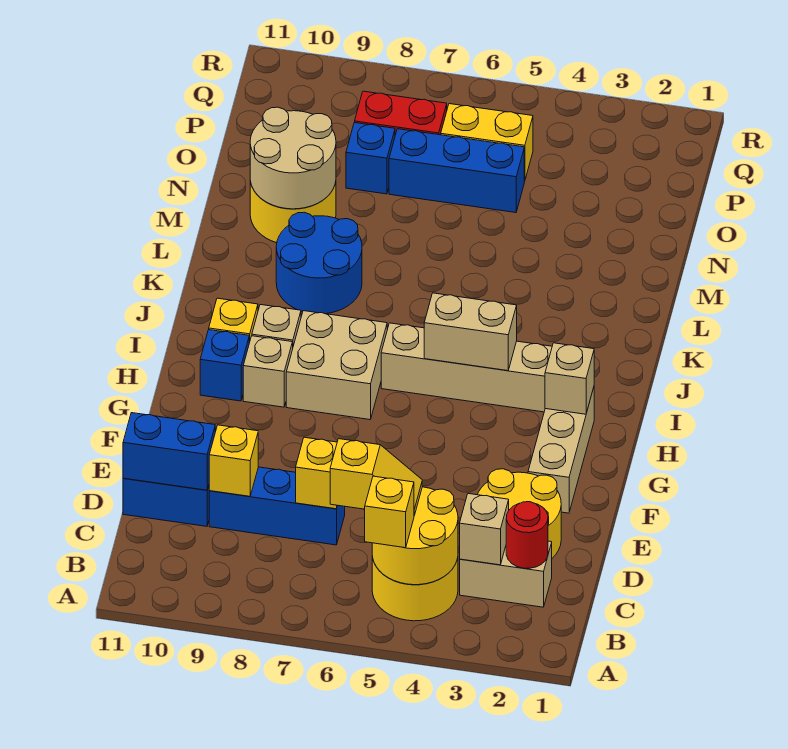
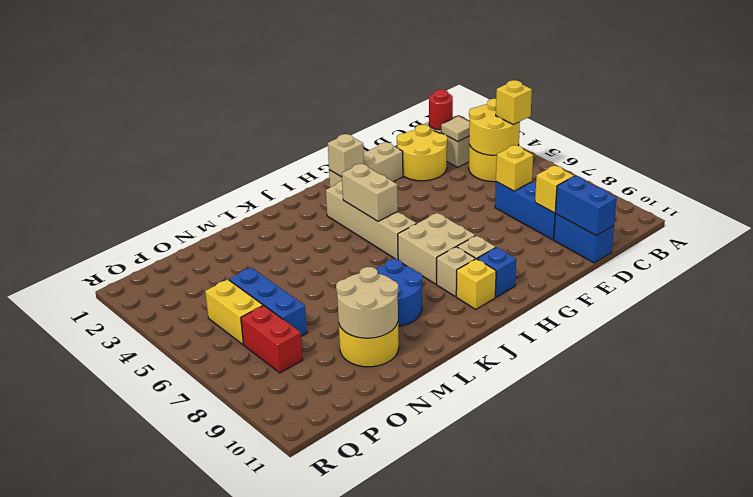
tan 1x1 brick [460,494,509,565] -> tan 1x1 tile [441,116,470,142]
yellow 1x2 slope [330,439,422,515] -> none
blue 1x1 brick [346,123,395,194] -> none

